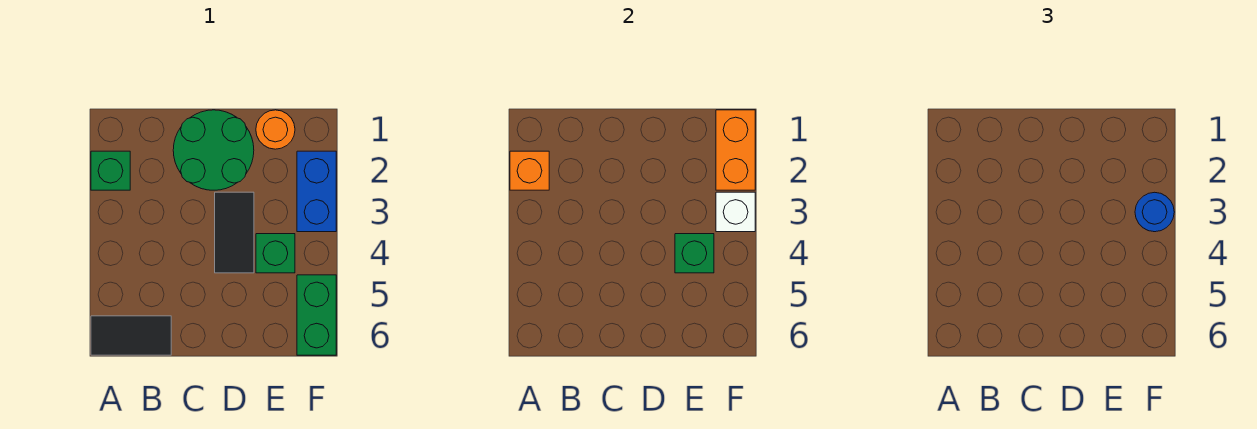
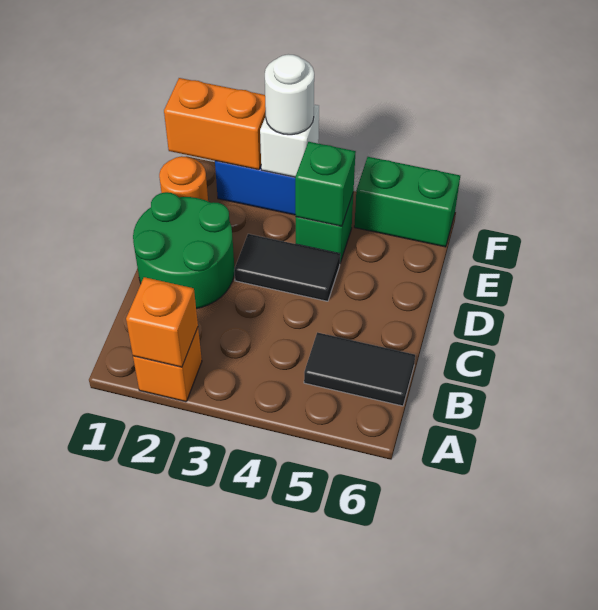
green 1x1 brick [91,151,130,190] -> orange 1x1 brick [133,328,202,402]
black 1x2 tile [91,316,171,355] -> black 1x2 tile turned to [304,332,415,406]
blue 1x1 round brick [1135,192,1174,232] -> white 1x1 round brick [265,54,314,135]

